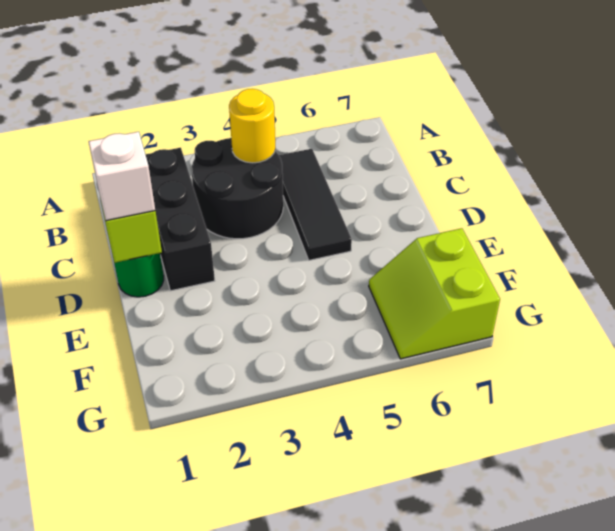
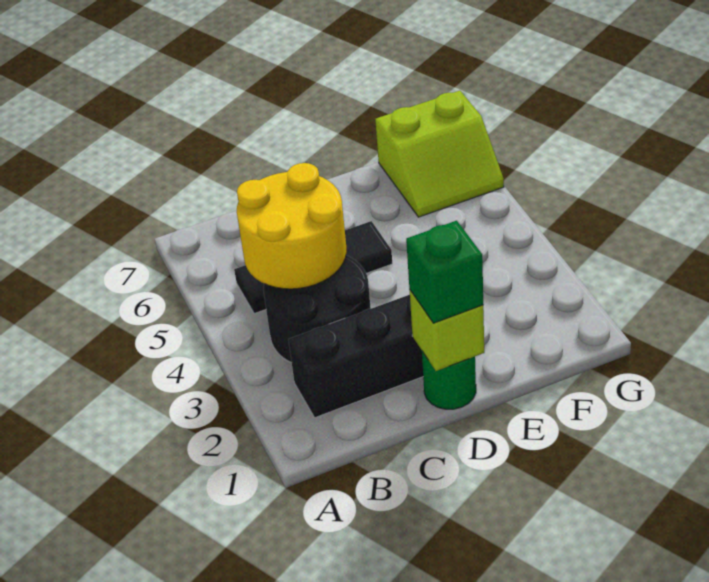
yellow 1x1 round brick [229,89,275,163] -> yellow 2x2 round brick [237,163,347,289]
white 1x1 brick [89,132,155,221] -> green 1x1 brick [406,221,483,323]

